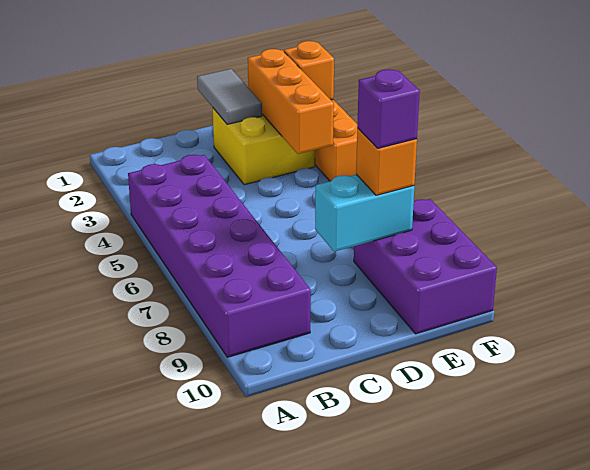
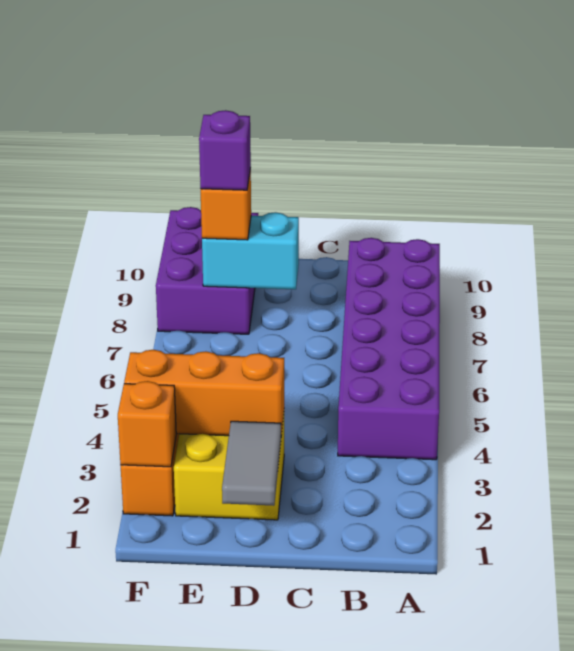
orange 1x3 brick [248,49,334,154] -> orange 1x3 brick turned to [124,350,284,436]

